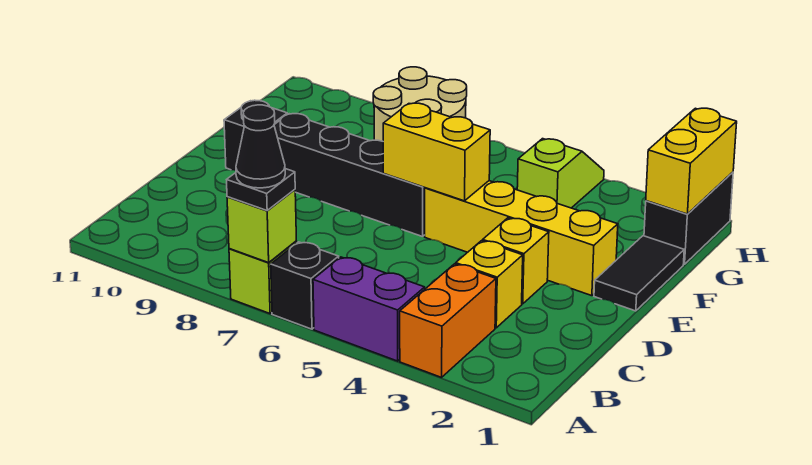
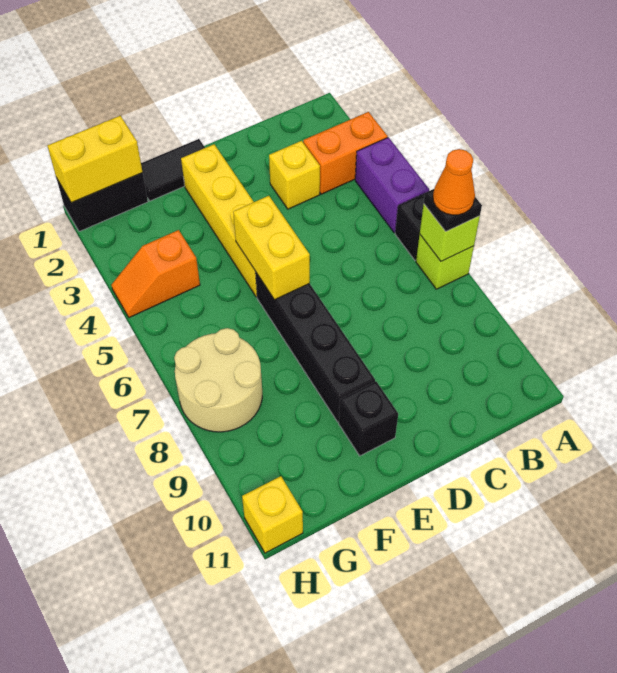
black 1x1 cone [236,105,285,188] -> orange 1x1 cone [433,149,475,215]
yellow 1x1 brick [483,218,549,304] -> yellow 1x1 brick moved to [242,476,303,553]
lime 1x2 slope [517,139,604,208] -> orange 1x2 slope [111,230,200,318]

